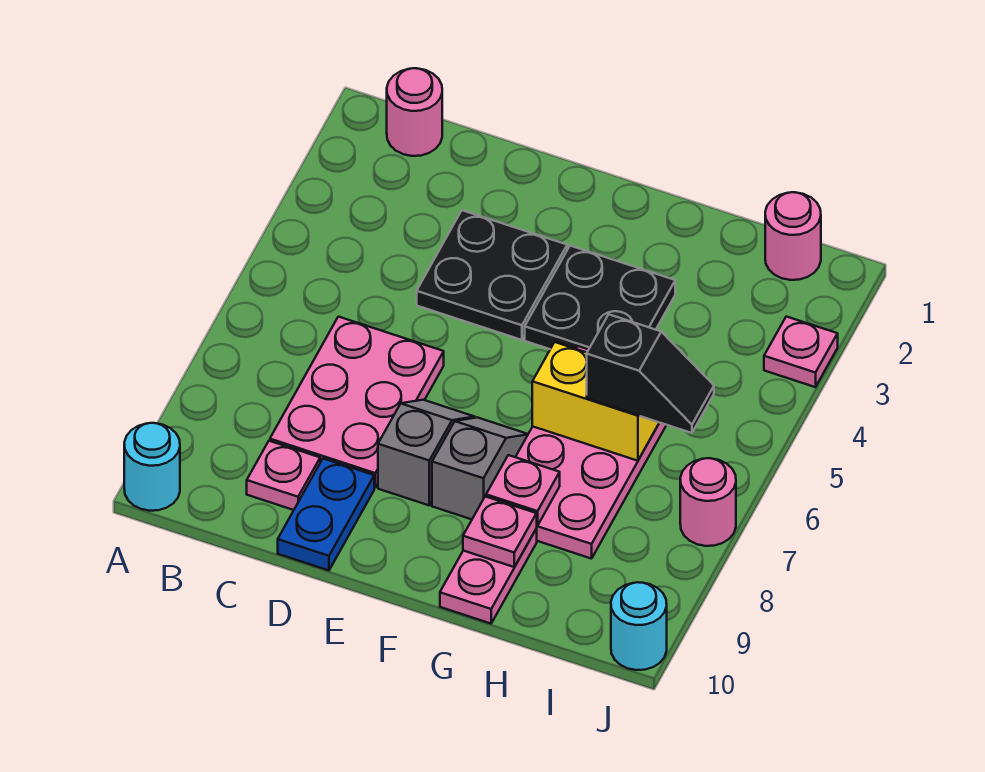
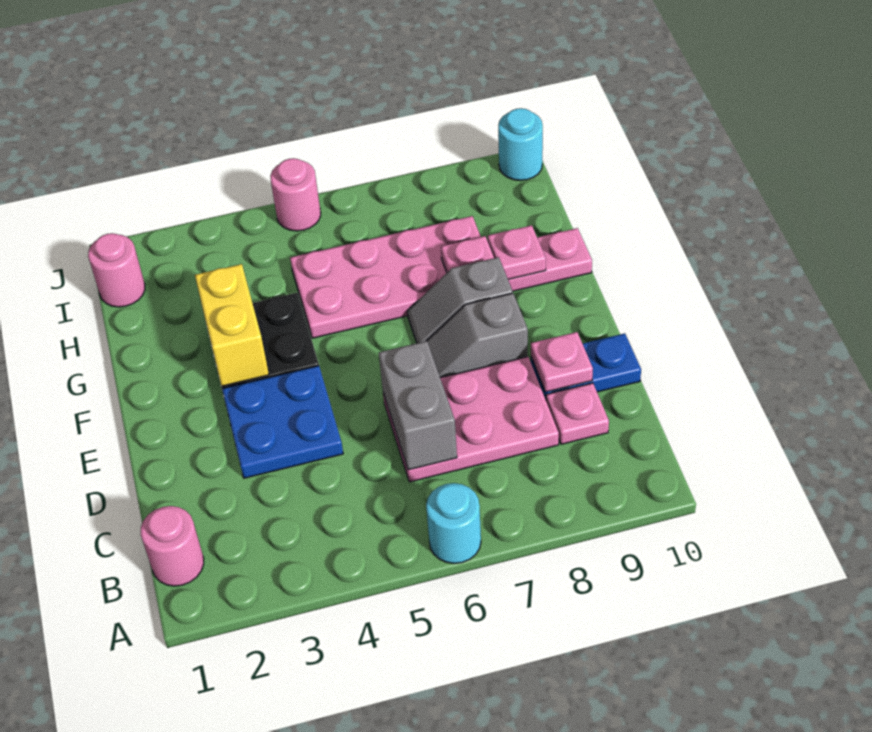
cyan 1x1 round brick [124,423,180,511] -> cyan 1x1 round brick moved to [426,483,481,563]
none -> grey 1x2 brick [379,341,457,470]
black 2x2 plate [417,210,567,340] -> blue 2x2 plate [222,366,343,478]
yellow 1x2 brick [532,342,659,461] -> yellow 1x2 brick moved to [195,264,269,386]
black 1x2 slope [587,315,714,433] -> none
pink 1x1 plate [764,317,838,387] -> pink 1x1 plate moved to [531,332,593,392]
pink 1x1 round brick [680,458,736,546] -> pink 1x1 round brick moved to [270,158,321,231]

